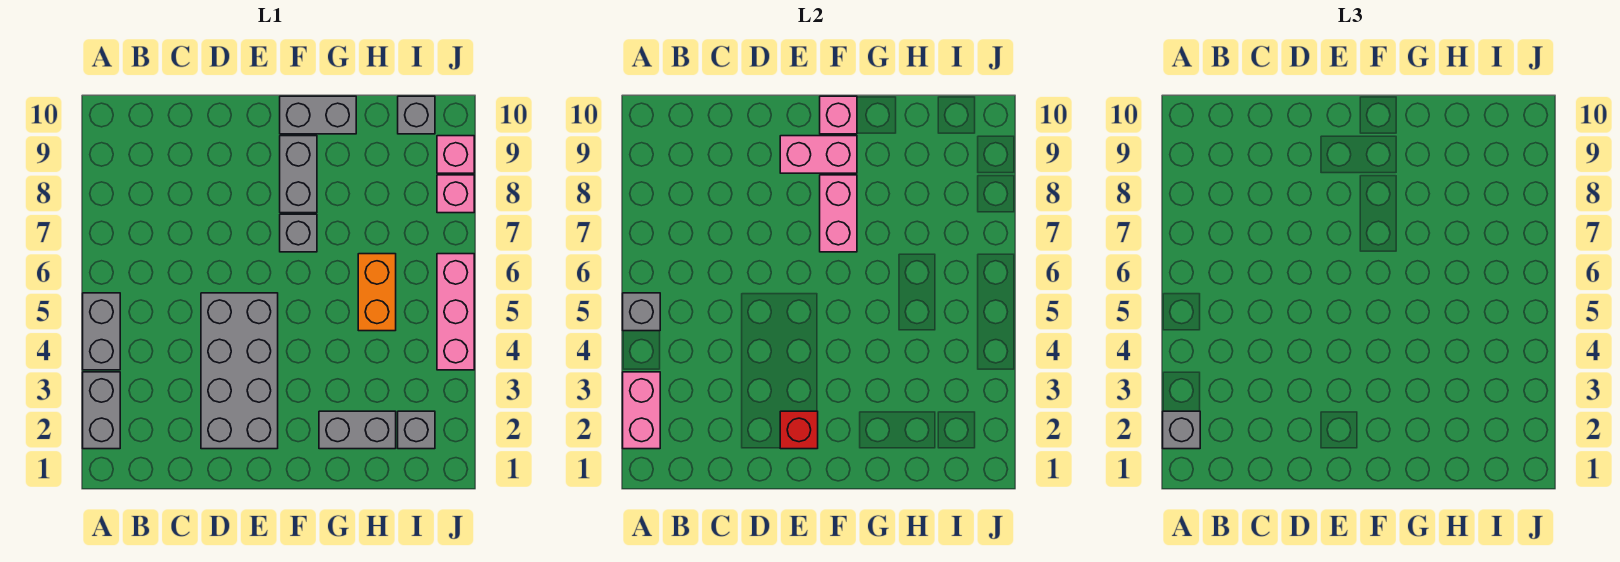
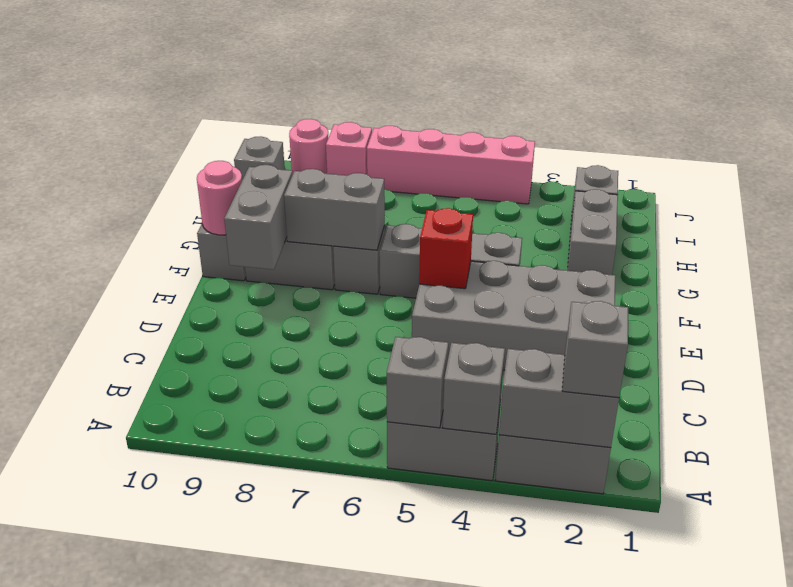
pink 1x2 brick [623,372,660,449] -> grey 1x2 brick [499,349,619,448]
none -> grey 1x1 brick [443,343,505,434]
red 1x1 brick [780,411,818,449] -> red 1x1 brick moved to [419,208,473,289]
pink 1x2 brick [780,136,857,173] -> grey 1x2 brick [224,165,292,270]
none -> grey 1x3 brick [379,224,522,298]
pink 1x2 brick [820,175,857,252] -> grey 1x2 brick [284,169,385,250]
pink 1x1 brick [820,96,857,134] -> pink 1x1 round brick [197,161,242,235]
orange 1x2 brick [358,254,396,331] -> none
pink 1x3 brick [437,254,474,370] -> pink 1x4 brick [367,126,535,204]
pink 1x1 brick [437,136,474,173] -> pink 1x1 round brick [289,119,328,175]

